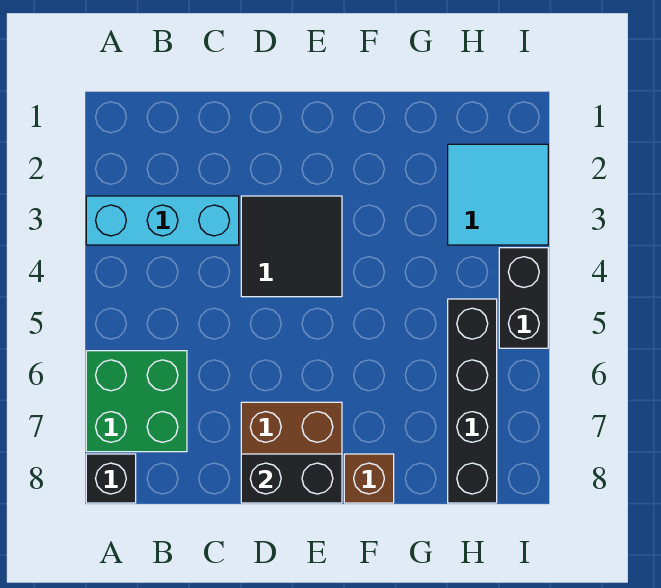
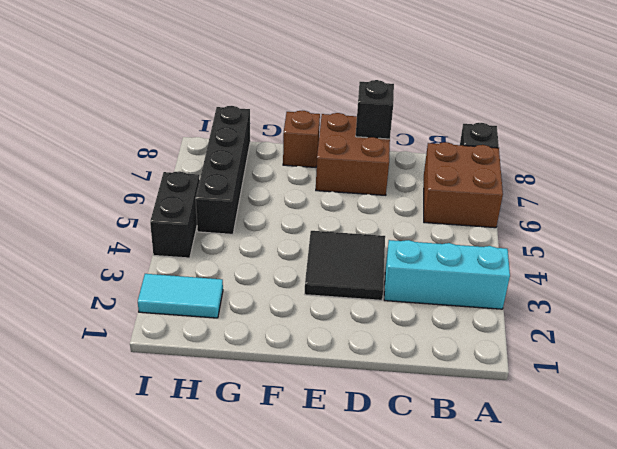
green 2x2 brick [86,351,187,452] -> brown 2x2 brick [424,142,503,228]
black 1x2 brick [241,454,342,503] -> black 1x1 brick [356,80,394,139]
cyan 2x2 tile [448,144,548,245] -> cyan 1x2 tile [138,274,223,318]

